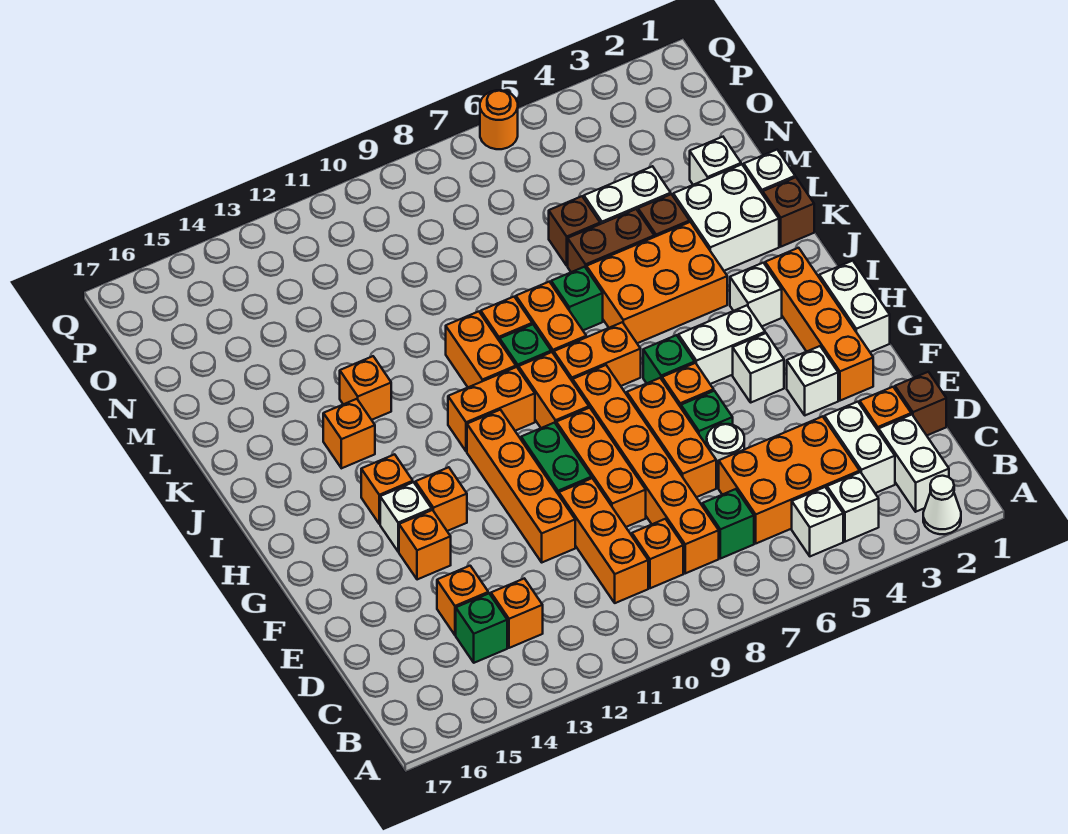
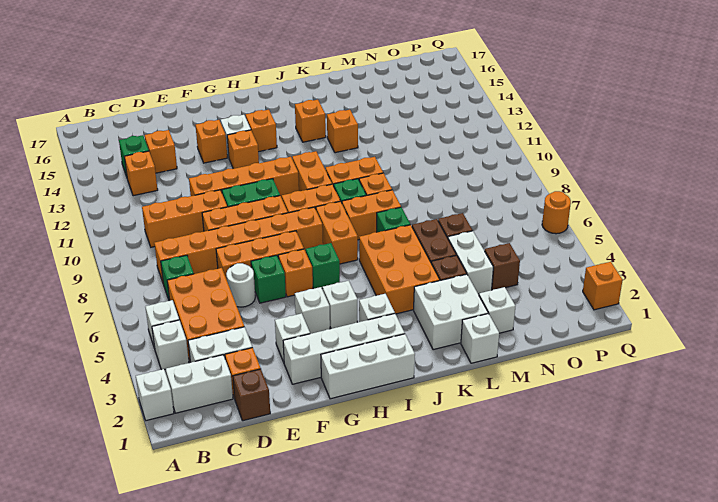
white 1x1 cone [923,476,961,534] -> white 1x1 brick [136,369,174,421]
orange 1x1 brick [632,519,683,588] -> orange 1x1 brick moved to [583,262,623,310]
orange 1x4 brick [765,248,873,401] -> white 1x4 brick [283,314,405,384]
white 1x2 brick [819,261,890,352] -> white 1x3 brick [321,334,415,399]
white 1x2 brick [678,305,765,384] -> white 1x1 brick [323,281,357,329]
brown 1x1 brick [763,177,814,247] -> brown 1x1 brick moved to [485,243,520,290]

